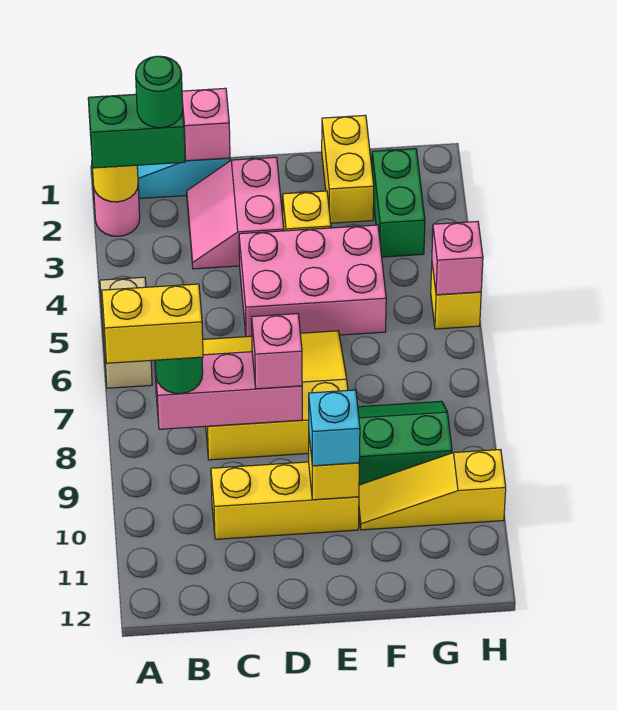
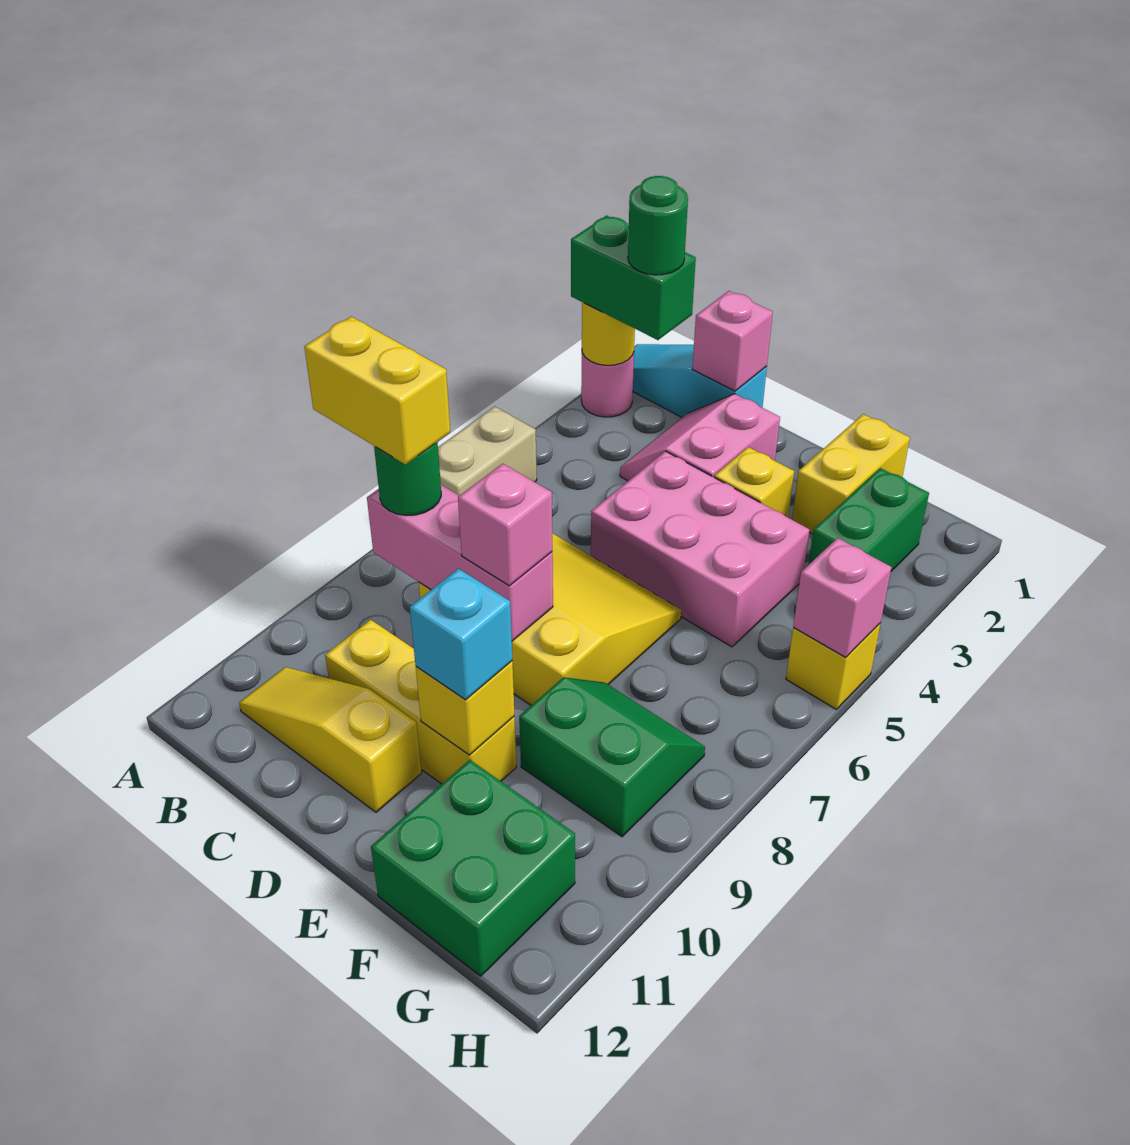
yellow 1x3 slope [359,450,506,530] -> yellow 1x3 slope moved to [239,667,422,812]
none -> green 2x2 brick [371,760,575,976]

